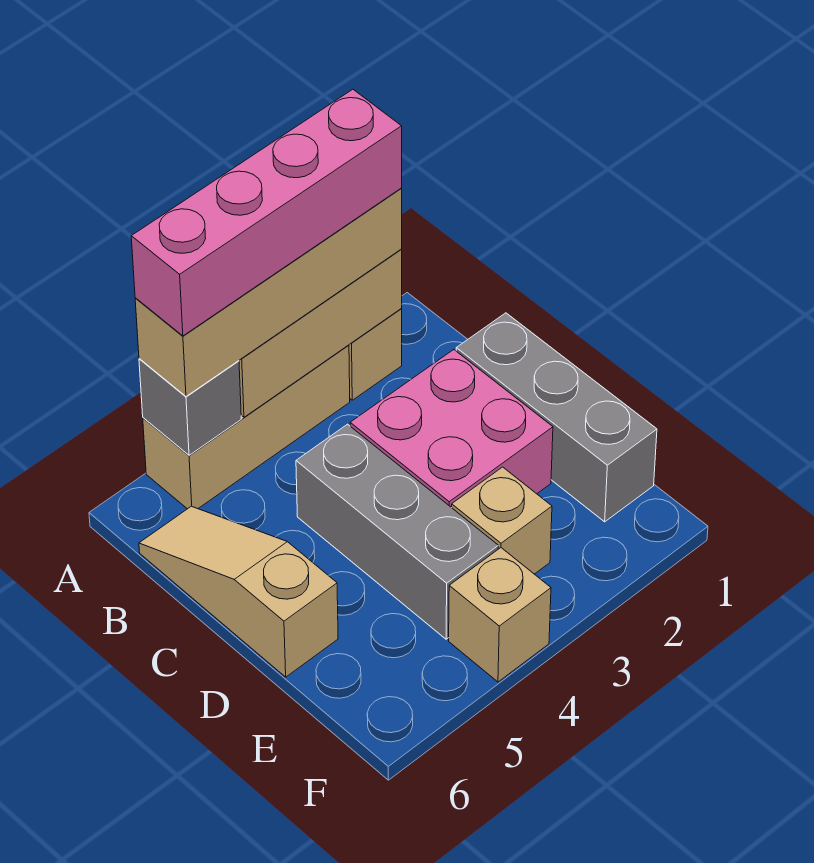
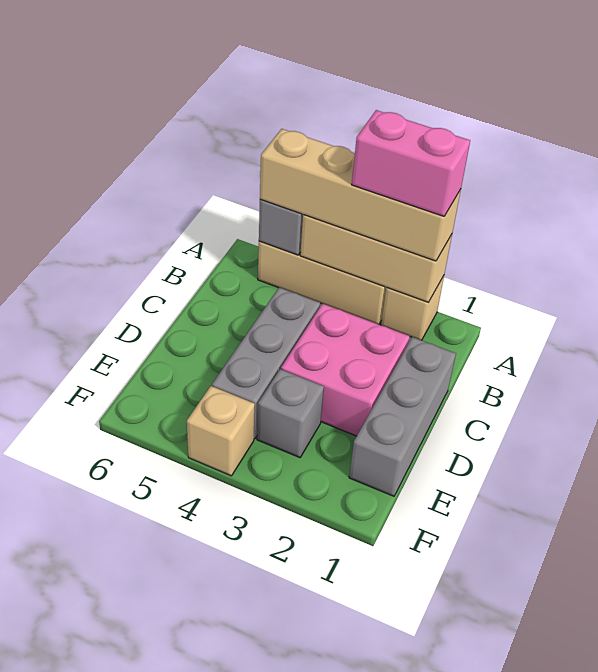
pink 1x4 brick [131,89,402,336] -> pink 1x2 brick [352,110,470,216]
tan 1x3 slope [139,506,338,677] -> none
tan 1x1 brick [452,467,552,574] -> grey 1x1 brick [257,369,324,458]

